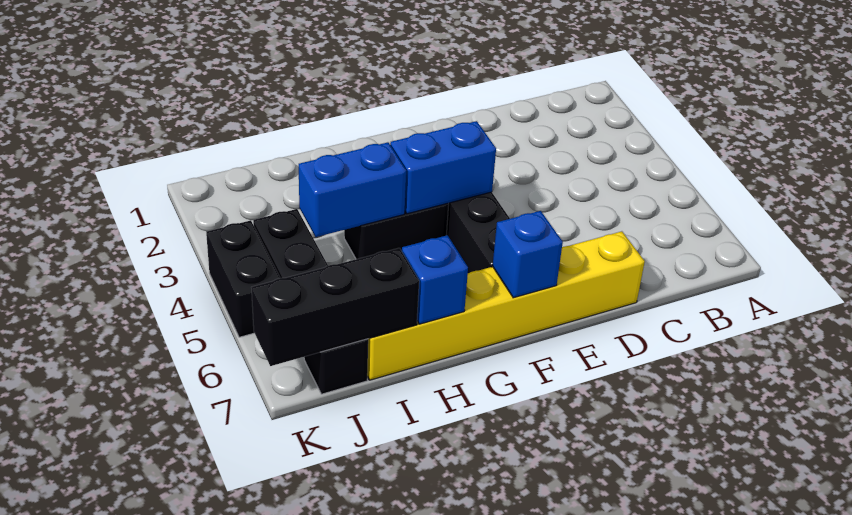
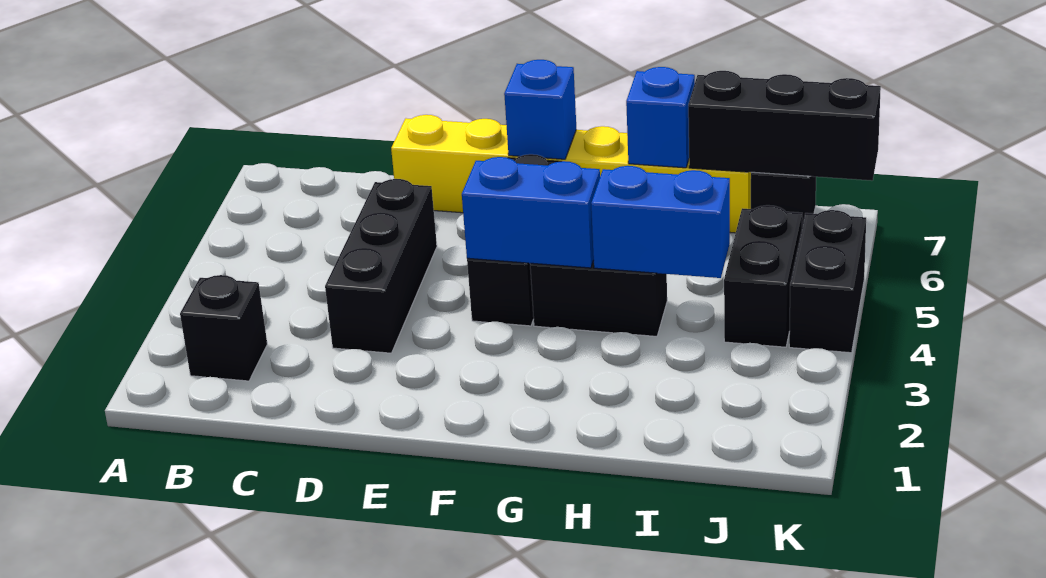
none -> black 1x1 brick [180,275,267,381]
none -> black 1x3 brick [325,179,437,353]

